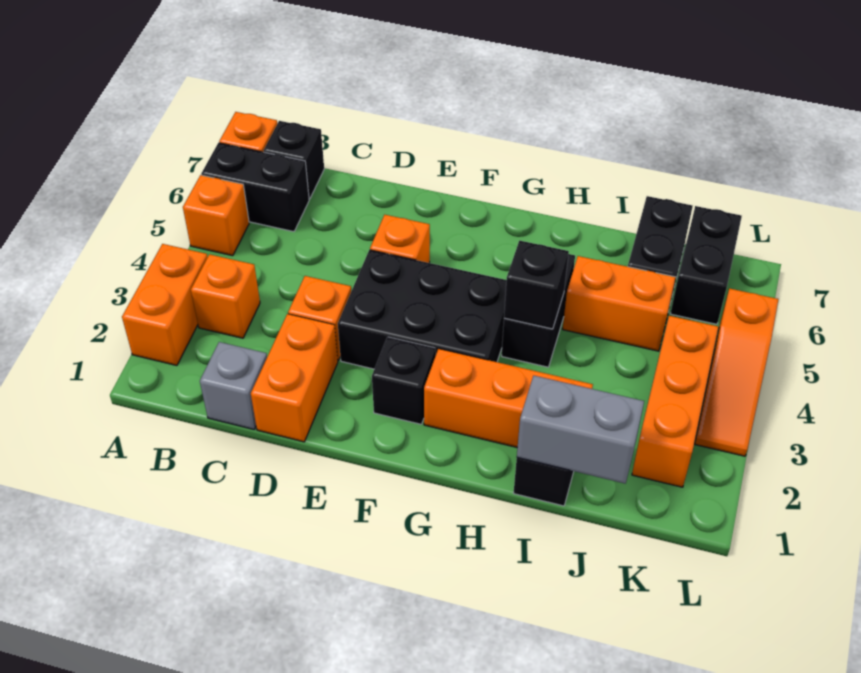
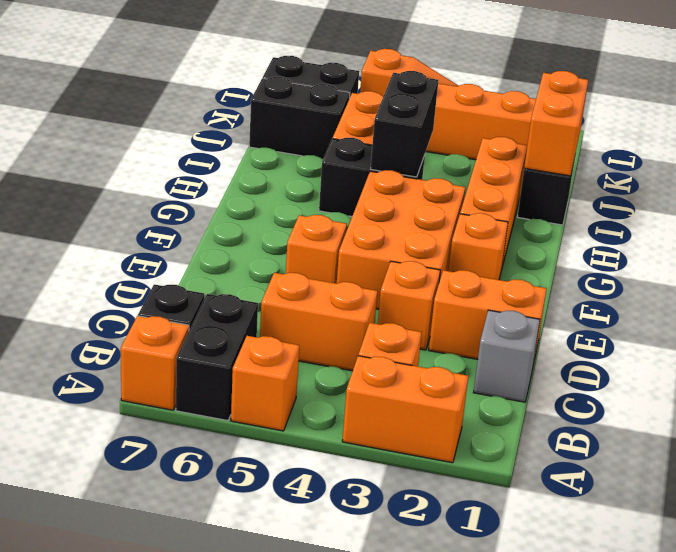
none -> orange 1x2 brick [260,273,378,371]
black 2x3 brick [338,250,507,369] -> orange 2x3 brick [337,170,465,309]
black 1x1 brick [372,337,436,424] -> orange 1x1 brick [449,213,508,280]
black 1x1 brick [504,241,569,329] -> black 1x2 brick [371,71,438,177]
grey 1x2 brick [517,376,644,484] -> orange 1x2 brick [524,71,588,176]

